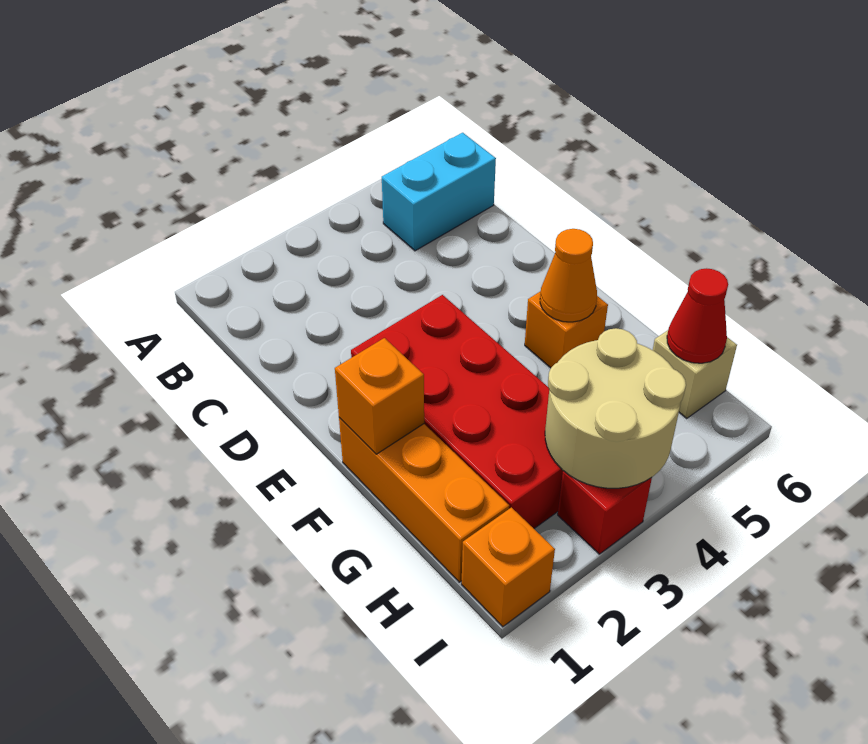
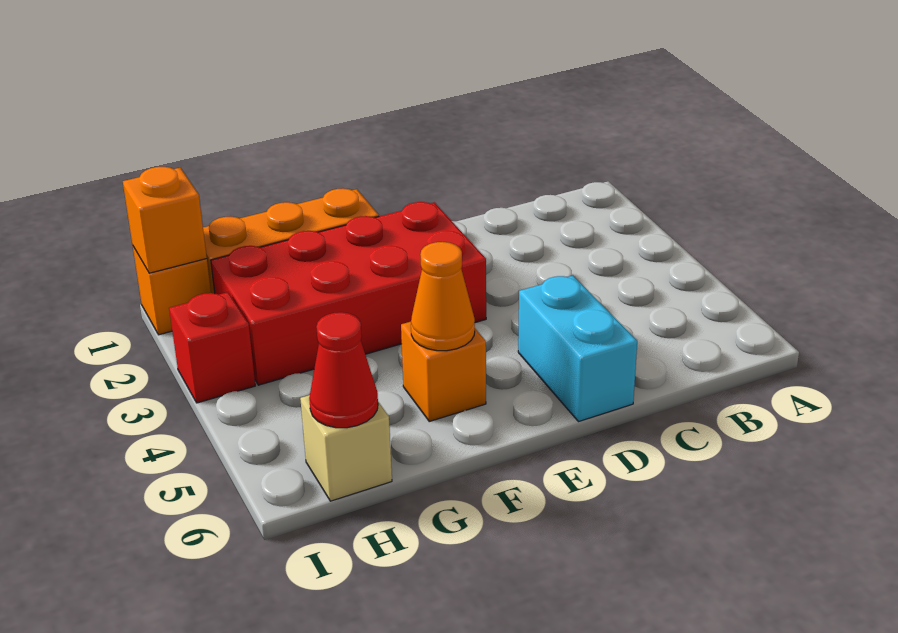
cyan 1x2 brick [382,133,496,251] -> cyan 1x2 brick moved to [518,276,637,422]
orange 1x1 brick [335,338,424,454] -> orange 1x1 brick moved to [123,167,207,273]
tan 2x2 round brick [545,328,686,488] -> none

